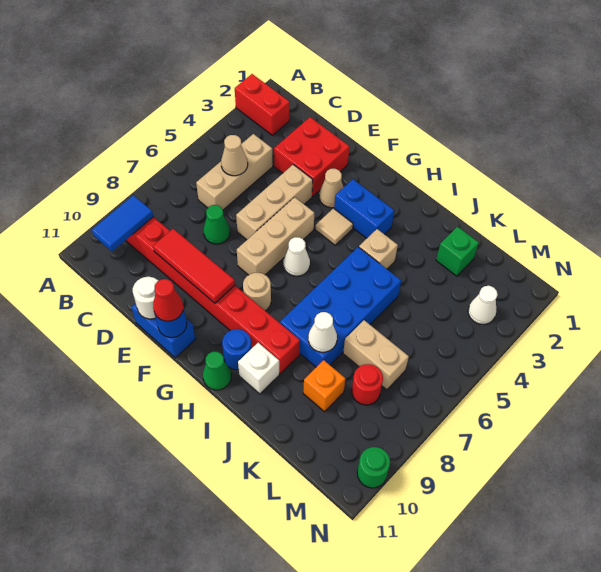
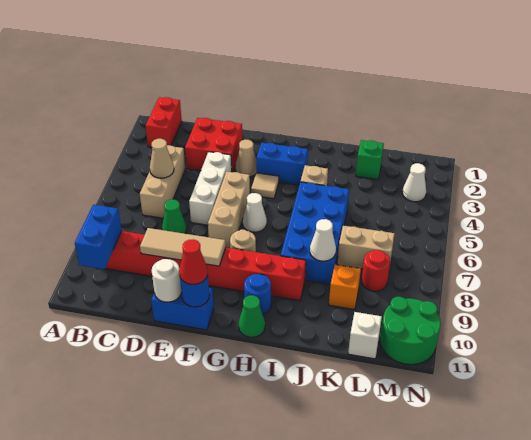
red 1x2 brick [235,74,290,135] -> red 1x2 brick turned to [146,97,182,147]
blue 1x2 tile [92,195,153,251] -> blue 1x2 brick [75,205,122,269]
red 1x3 tile [153,229,235,303] -> tan 1x3 tile [140,228,226,266]
tan 1x3 brick [236,165,313,240] -> white 1x3 brick [189,152,232,225]
white 1x1 brick [238,343,279,394] -> white 1x1 brick moved to [348,312,382,359]
green 1x1 round brick [357,447,390,488] -> green 2x2 round brick [380,297,441,365]

